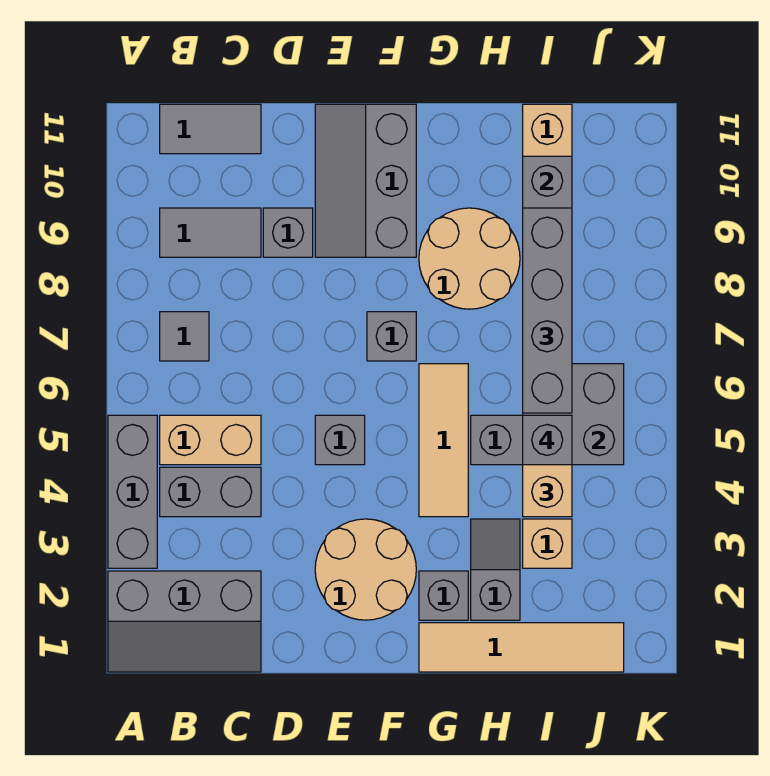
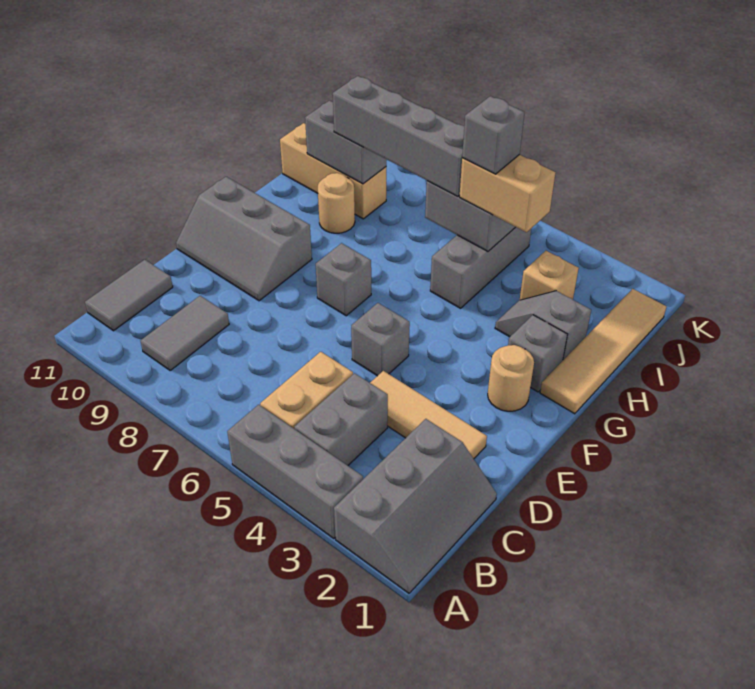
grey 1x1 tile [160,312,209,361] -> none
grey 1x1 brick [263,208,313,257] -> none
tan 2x2 round brick [315,519,416,620] -> tan 1x1 round brick [488,345,534,411]
tan 1x3 tile [419,364,468,517] -> tan 1x3 tile moved to [370,371,487,459]
tan 2x2 round brick [419,208,520,309] -> tan 1x1 round brick [318,173,355,233]

